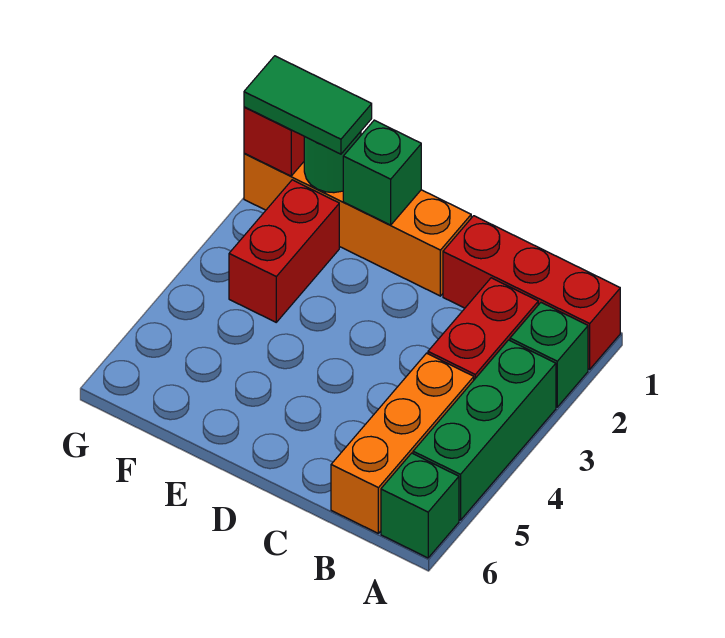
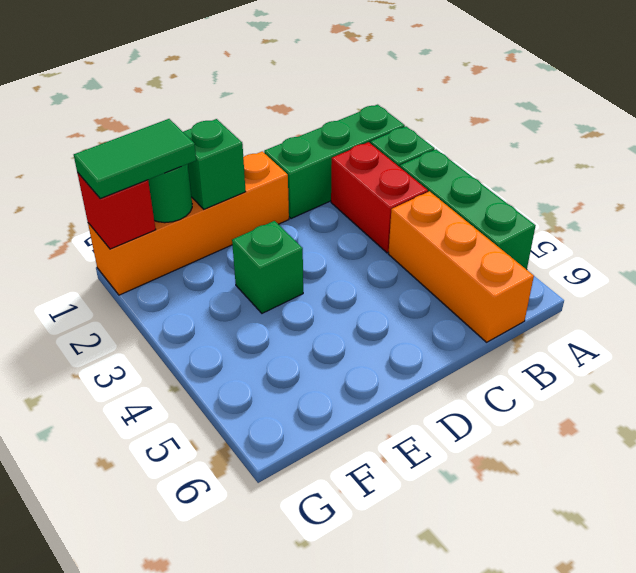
red 1x3 brick [443,216,620,369] -> green 1x3 brick [264,105,405,219]
green 1x1 brick [381,453,459,558] -> green 1x1 brick moved to [232,221,303,313]
red 1x2 brick [229,180,339,322] -> none

